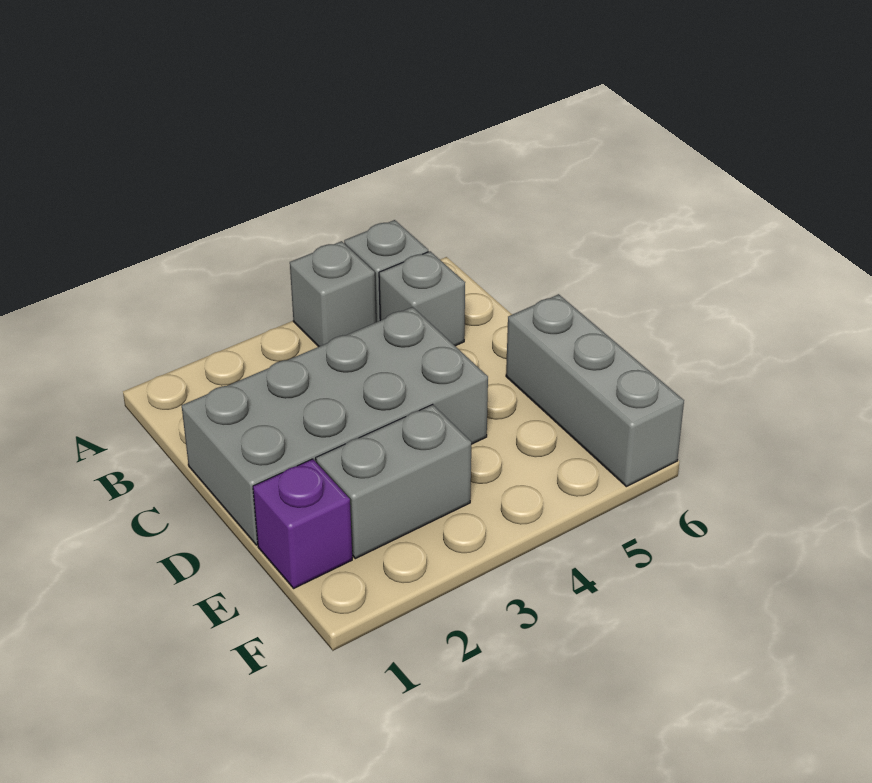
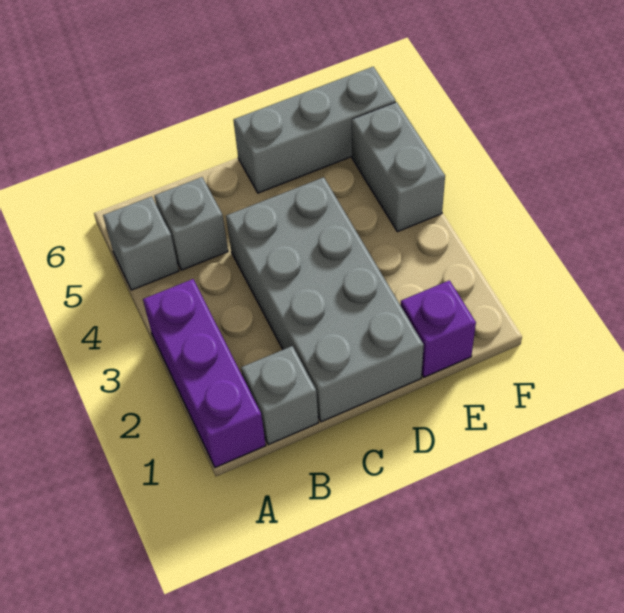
none -> purple 1x3 brick [143,279,266,468]
grey 1x1 brick [290,241,376,347] -> grey 1x1 brick moved to [241,346,318,444]
grey 1x2 brick [316,404,471,559] -> grey 1x2 brick moved to [352,102,445,232]

